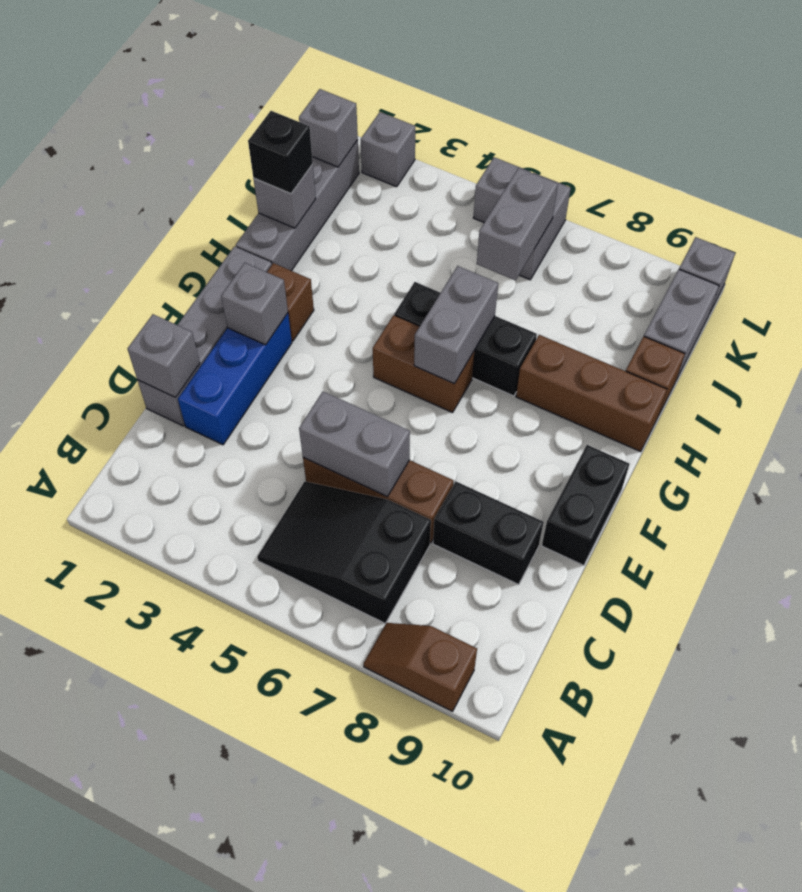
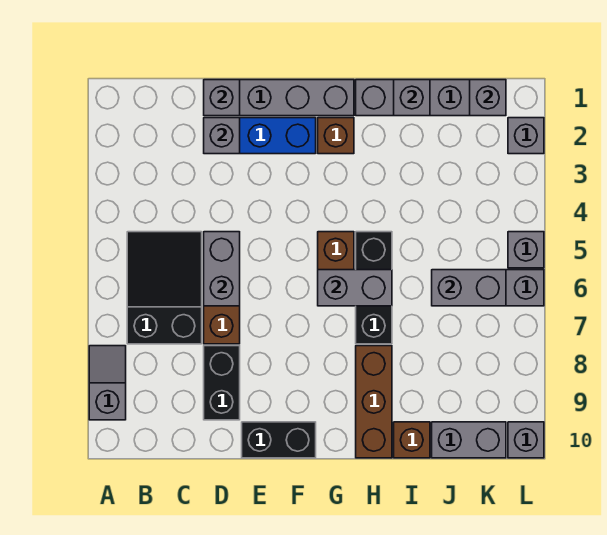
brown 1x2 slope [364,623,477,711] -> grey 1x2 slope [89,346,126,420]
grey 1x1 brick [221,263,288,345] -> grey 1x1 brick moved to [204,118,240,154]
black 1x1 brick [248,111,313,194] -> none

